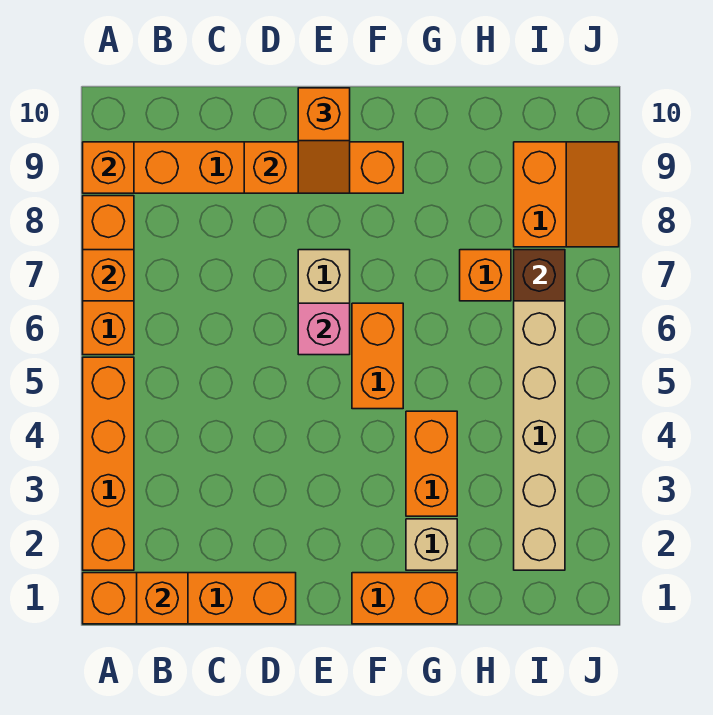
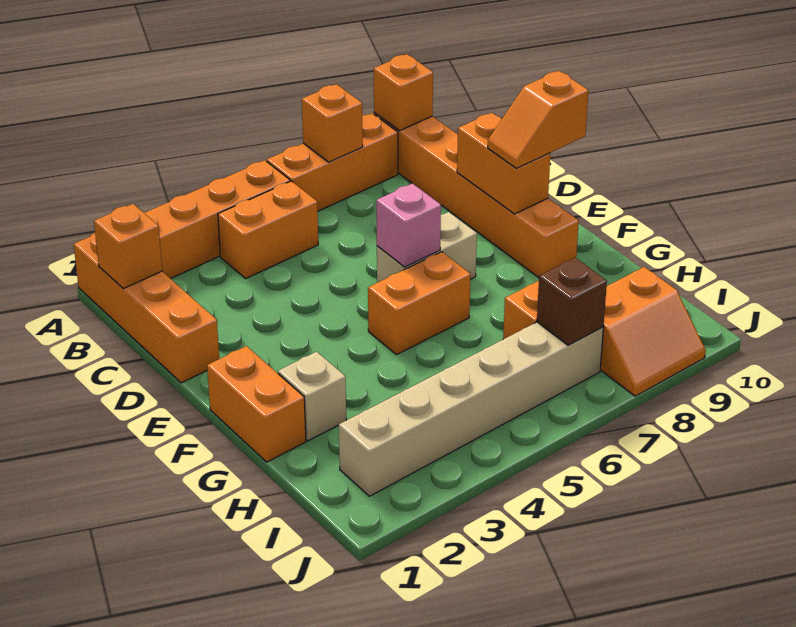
orange 1x2 brick [406,411,457,516] -> orange 1x2 brick moved to [218,181,318,278]

